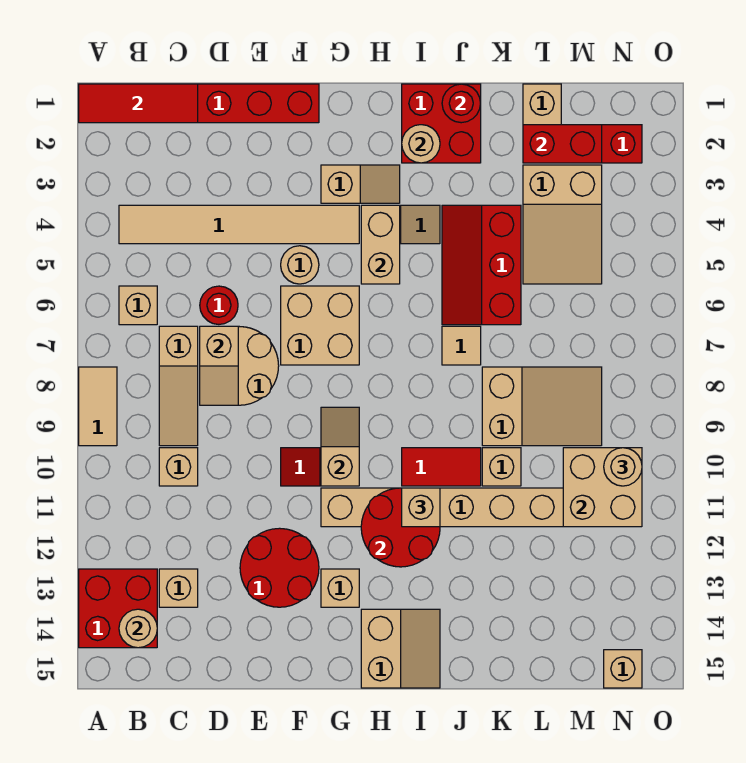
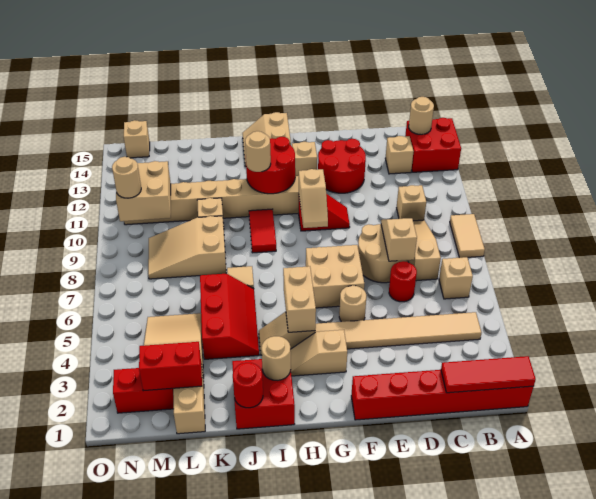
red 1x2 tile [402,448,481,486] -> red 1x2 tile turned to [249,209,276,253]
tan 1x1 brick [402,488,440,527] -> tan 1x1 round brick [245,131,271,172]

